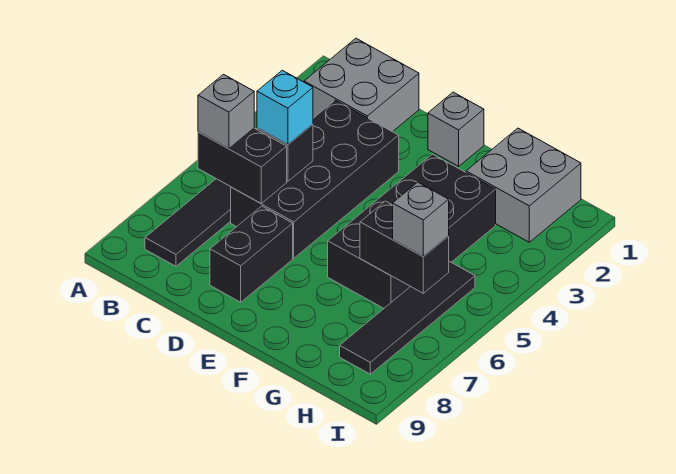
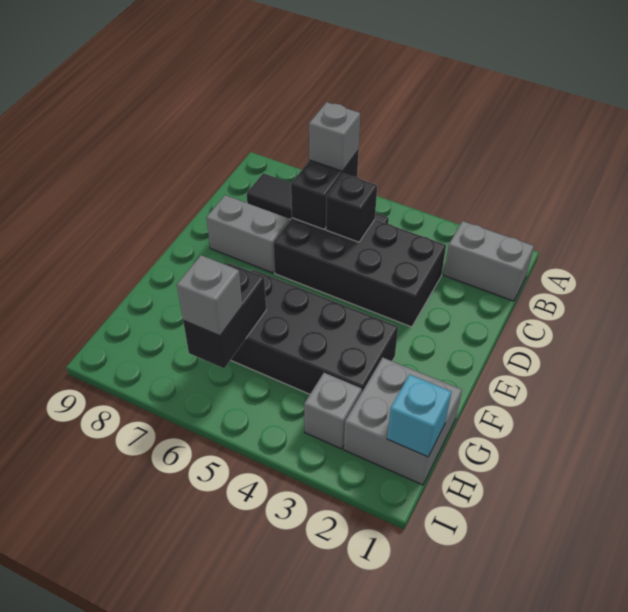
grey 2x2 brick [304,38,419,132] -> grey 1x2 brick [444,221,534,301]
cyan 1x1 brick [257,70,313,145] -> cyan 1x1 brick moved to [387,375,451,457]
black 1x2 brick [210,206,293,302] -> grey 1x2 brick [206,195,289,273]
grey 1x1 brick [428,92,484,166] -> grey 1x1 brick moved to [304,373,362,449]
black 1x4 tile [340,261,475,374] -> none

